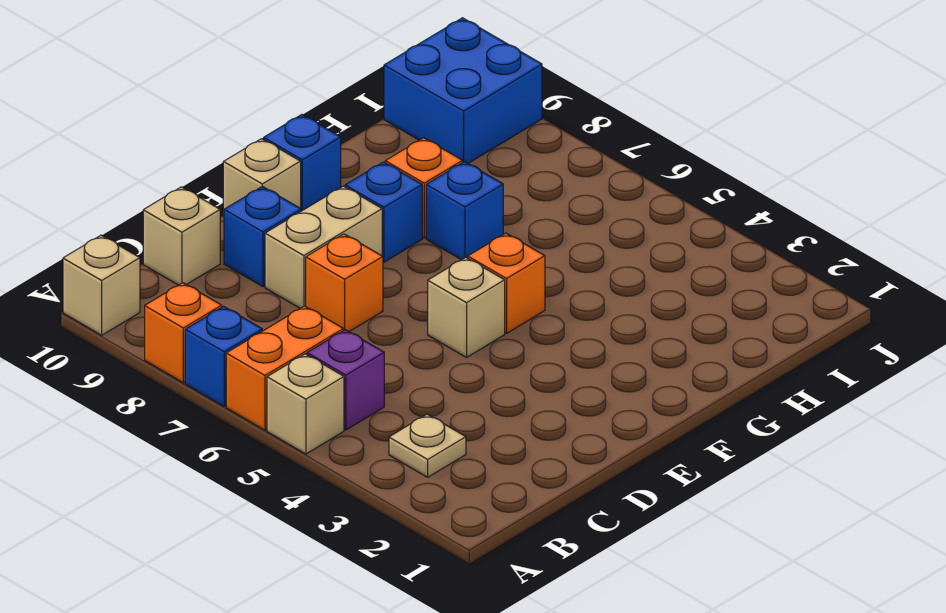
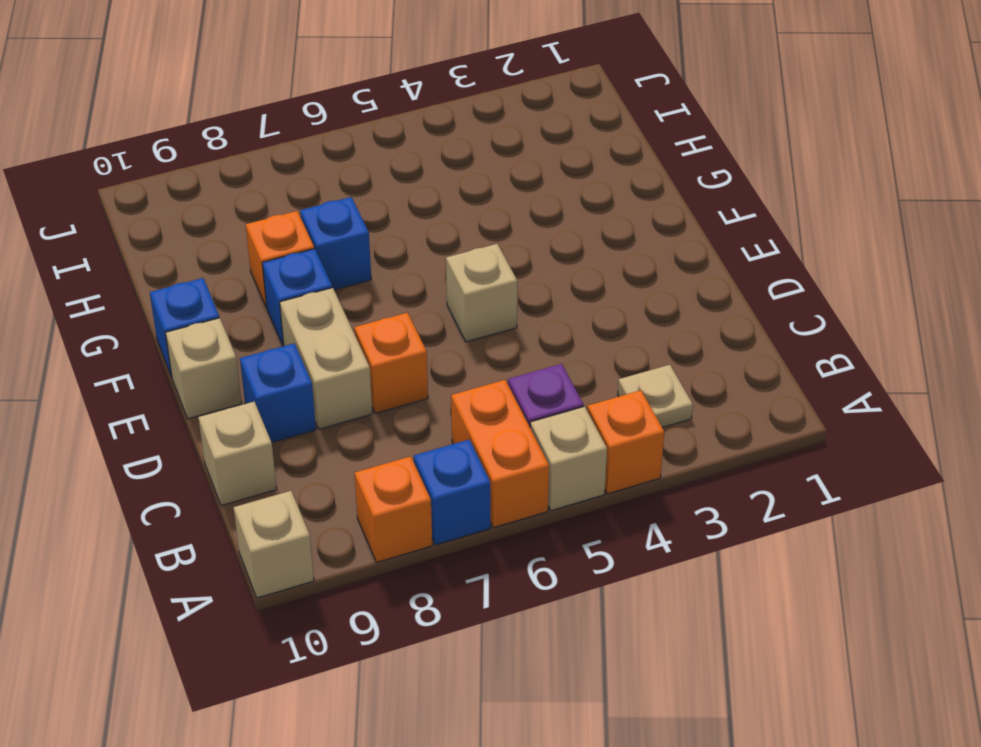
orange 1x1 brick [468,233,545,333] -> orange 1x1 brick moved to [587,390,664,494]
blue 2x2 brick [384,18,542,163] -> none

